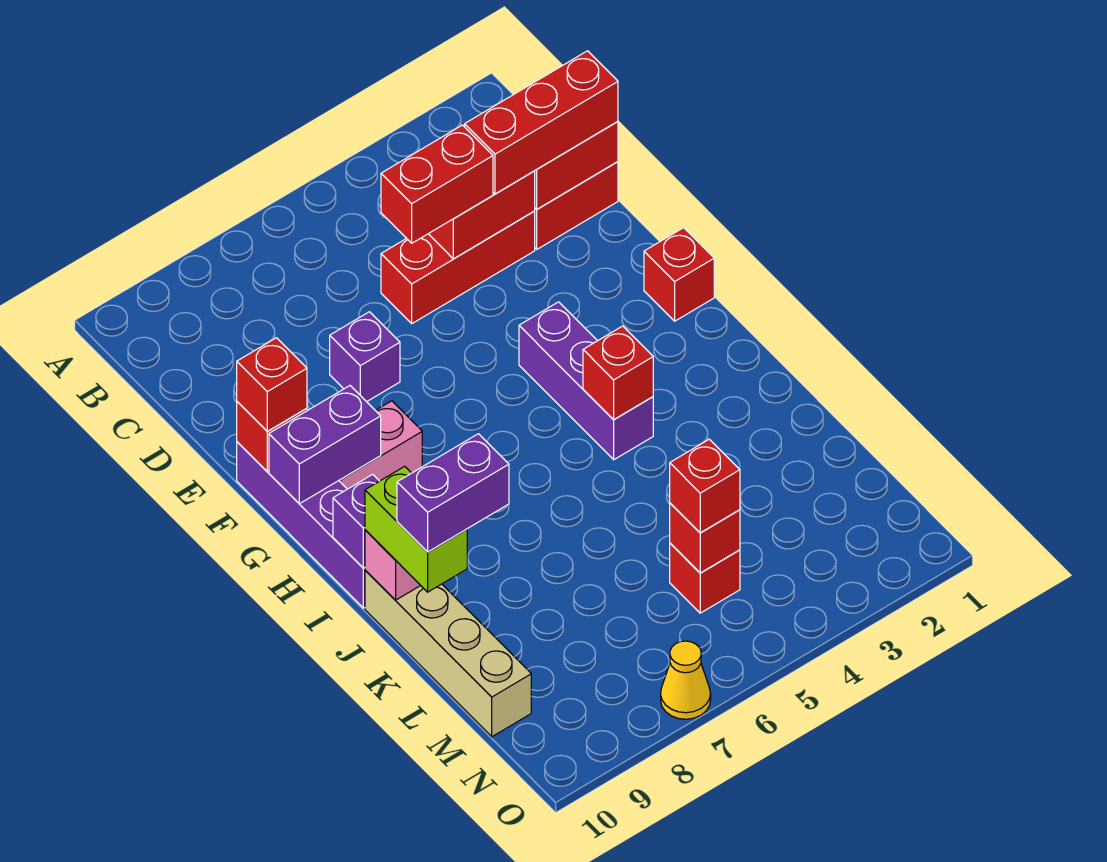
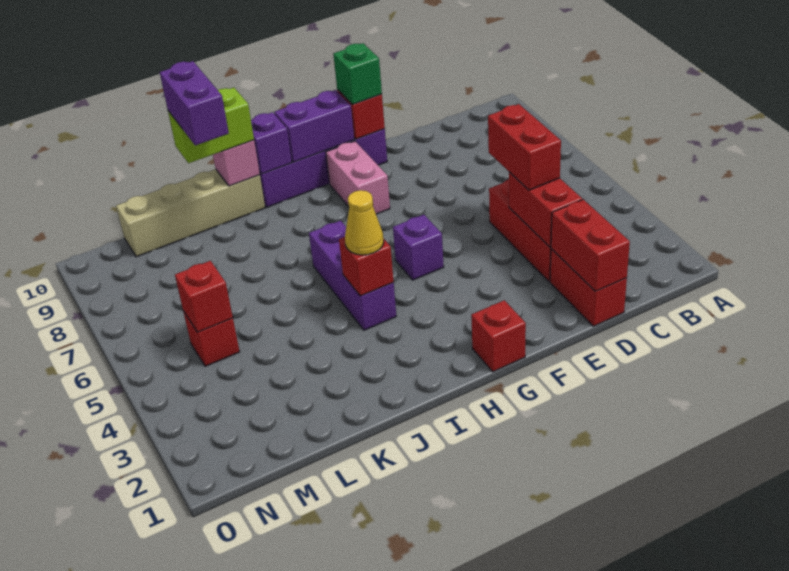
red 1x3 brick [465,51,618,194] -> none
purple 1x1 brick [330,312,400,402] -> purple 1x1 brick moved to [393,215,444,280]
red 1x1 brick [237,338,307,431] -> green 1x1 brick [333,43,382,105]
purple 1x3 brick [519,302,653,460] -> purple 1x3 brick turned to [309,221,396,330]
purple 1x2 brick [269,386,381,504] -> purple 1x2 brick turned to [274,90,354,162]
red 1x1 brick [670,439,740,533] -> none
yellow 1x1 cone [661,641,711,719] -> yellow 1x1 cone moved to [345,190,384,255]

